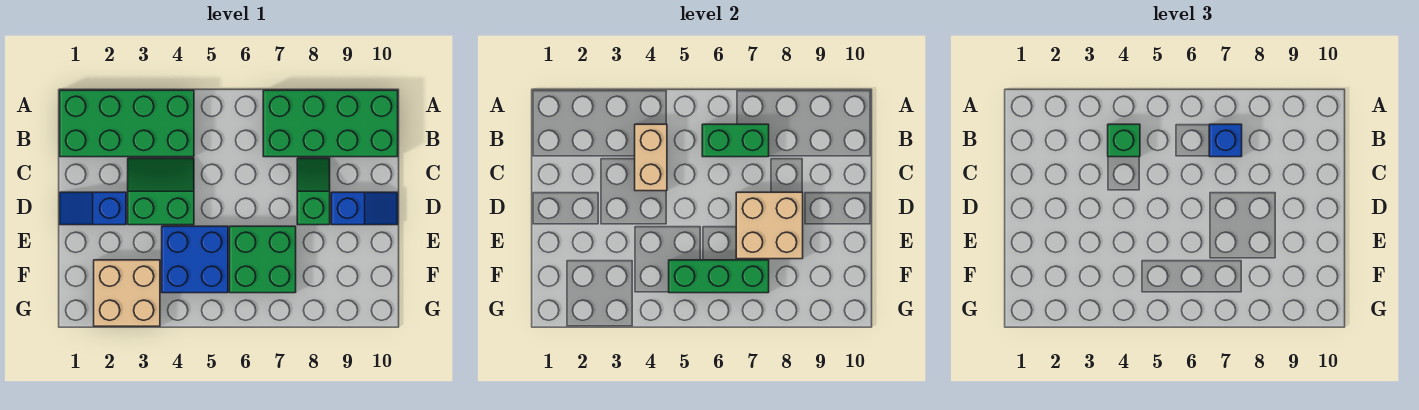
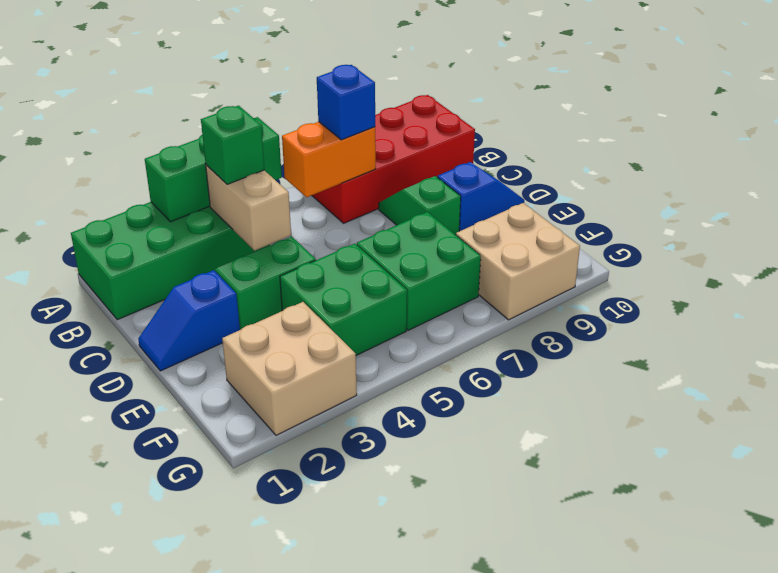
green 2x4 brick [263,90,398,157] -> red 2x4 brick [312,95,475,223]
green 1x2 brick [702,124,769,157] -> orange 1x2 brick [282,122,376,197]
tan 2x2 brick [736,192,803,259] -> tan 2x2 brick moved to [456,203,580,320]
blue 2x2 brick [162,226,228,293] -> green 2x2 brick [280,244,407,355]
green 1x3 brick [669,260,769,293] -> green 1x3 brick moved to [145,117,282,222]

